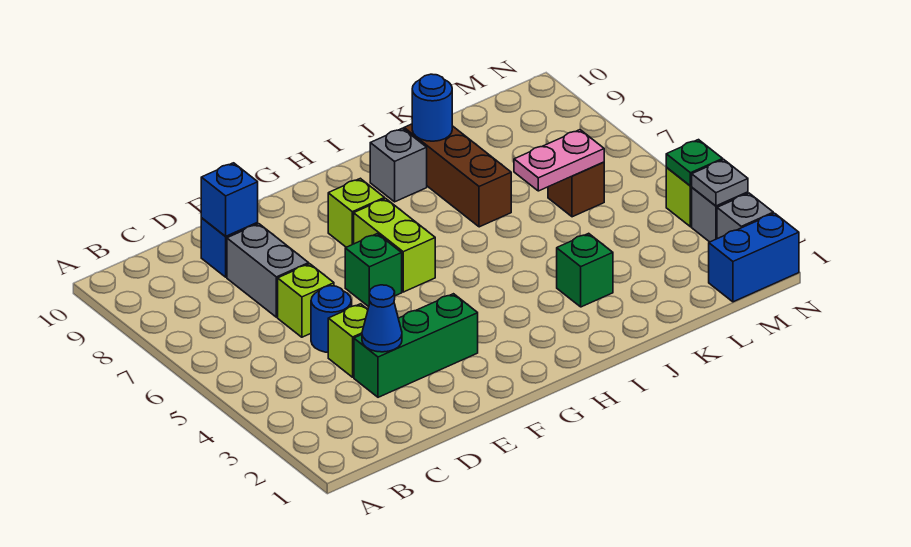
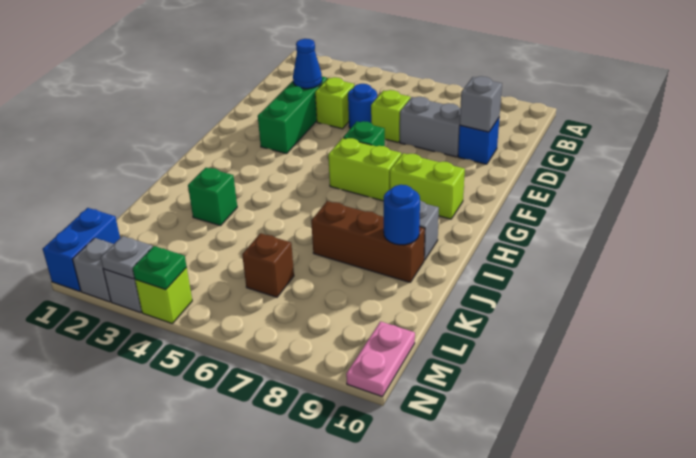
blue 1x1 brick [201,163,258,236] -> grey 1x1 brick [460,76,502,132]
lime 1x1 brick [328,178,385,247] -> lime 1x2 brick [390,153,465,219]
pink 1x2 plate [514,130,604,191] -> pink 1x2 plate moved to [346,321,415,397]

